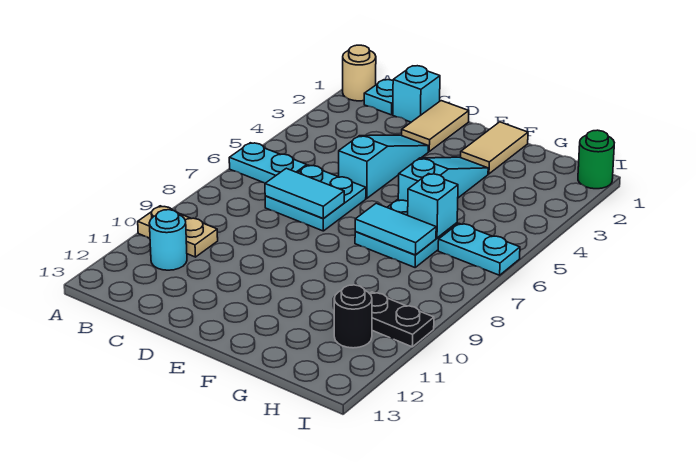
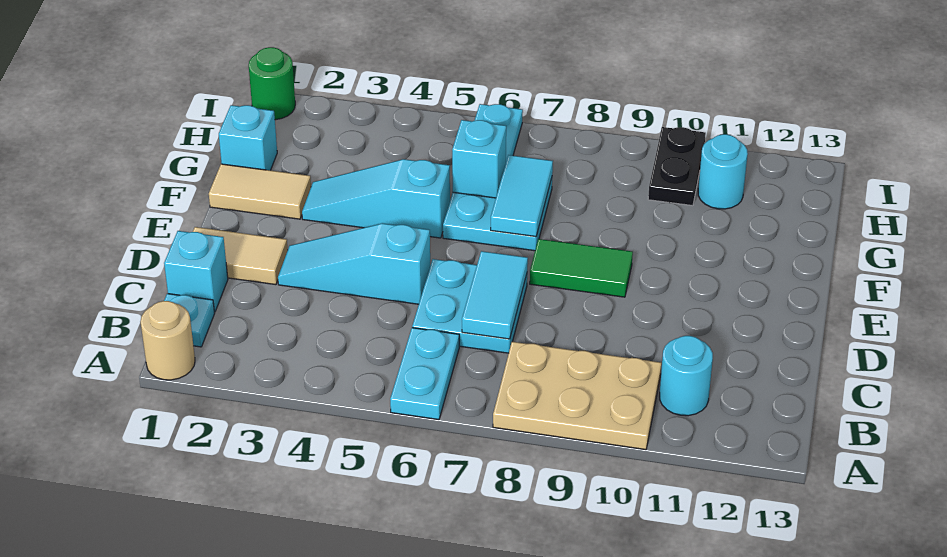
tan 1x2 plate [138,206,218,257] -> tan 2x3 plate [493,342,661,450]
none -> green 1x2 tile [530,239,633,297]
none -> cyan 1x1 brick [219,105,277,170]
black 1x1 round brick [334,285,372,348] -> cyan 1x1 round brick [698,134,748,209]

